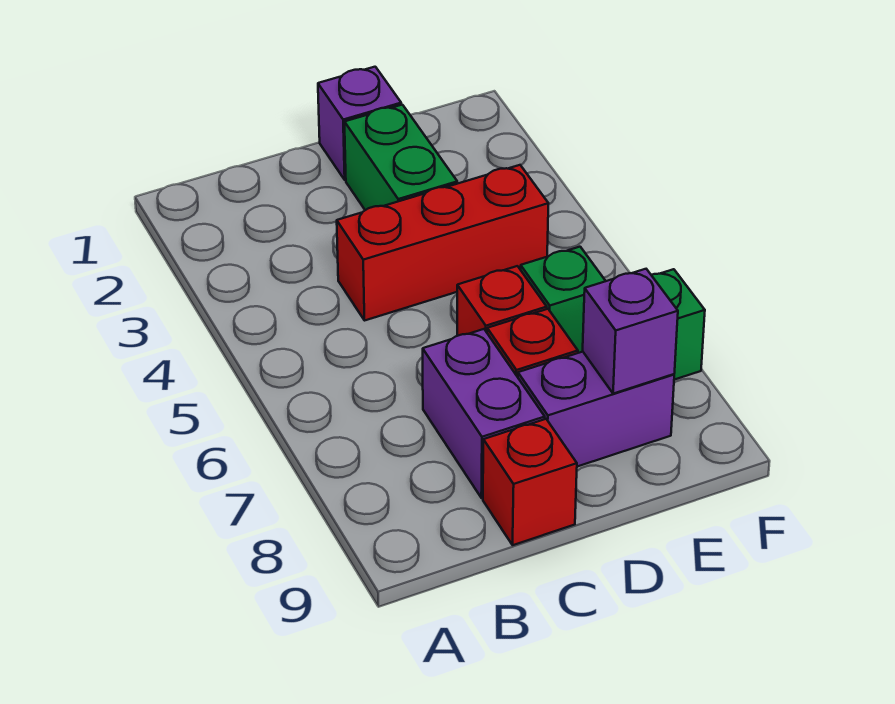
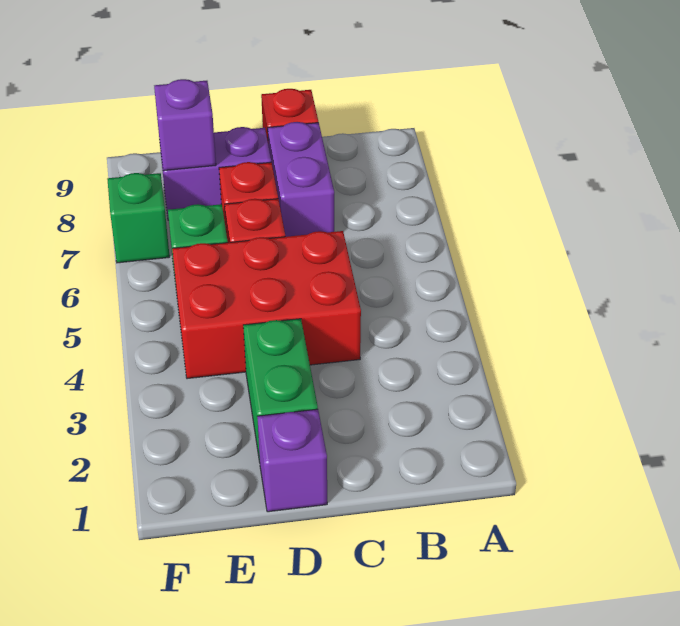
red 1x3 brick [337,165,548,320] -> red 2x3 brick [172,231,361,379]

